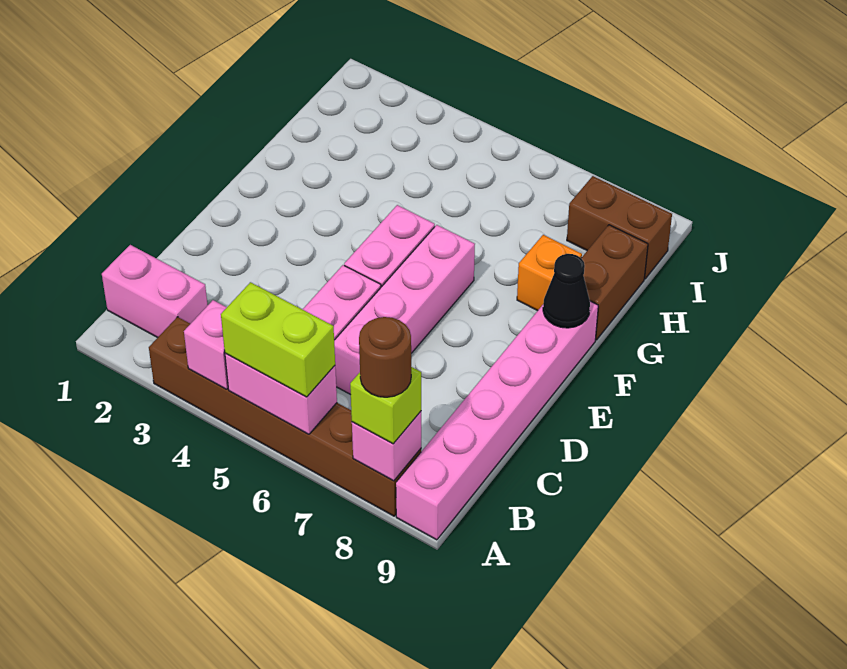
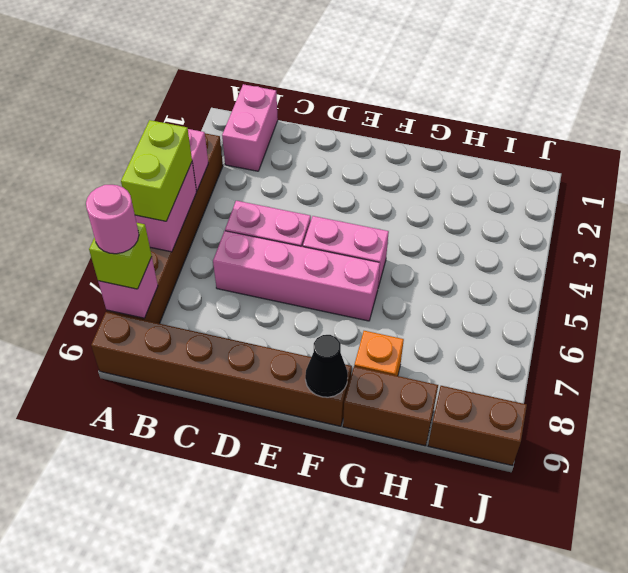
brown 1x1 round brick [359,317,411,397] -> pink 1x1 round brick [86,185,139,254]
pink 1x6 brick [396,301,598,540] -> brown 1x6 brick [91,312,352,426]
brown 1x2 brick [567,176,672,279] -> brown 1x2 brick turned to [428,386,527,466]

